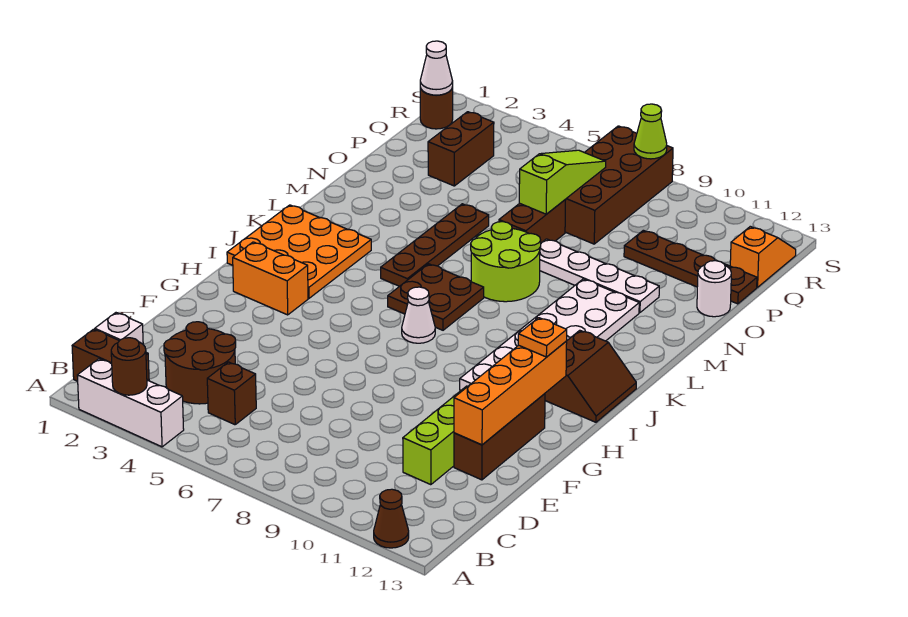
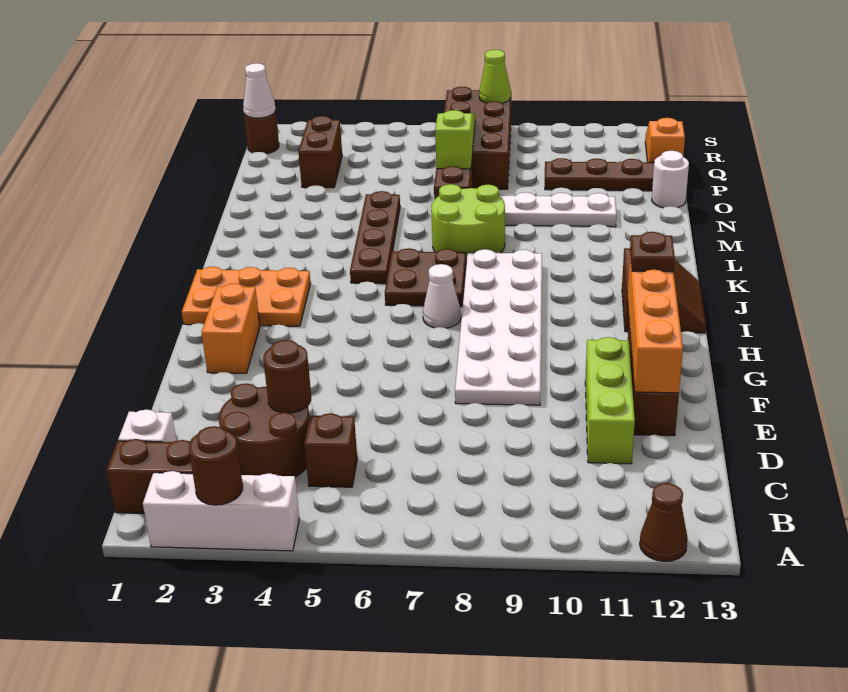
none -> brown 1x1 round brick [263,340,311,413]
orange 1x2 brick [233,242,308,315] -> orange 1x2 brick turned to [202,284,260,373]
white 2x6 plate [460,279,639,390] -> white 2x6 plate moved to [455,249,542,405]
orange 1x1 plate [518,318,567,357] -> brown 1x1 plate [630,232,675,272]
orange 3x3 plate [227,205,371,298] -> orange 2x3 plate [182,267,311,326]

